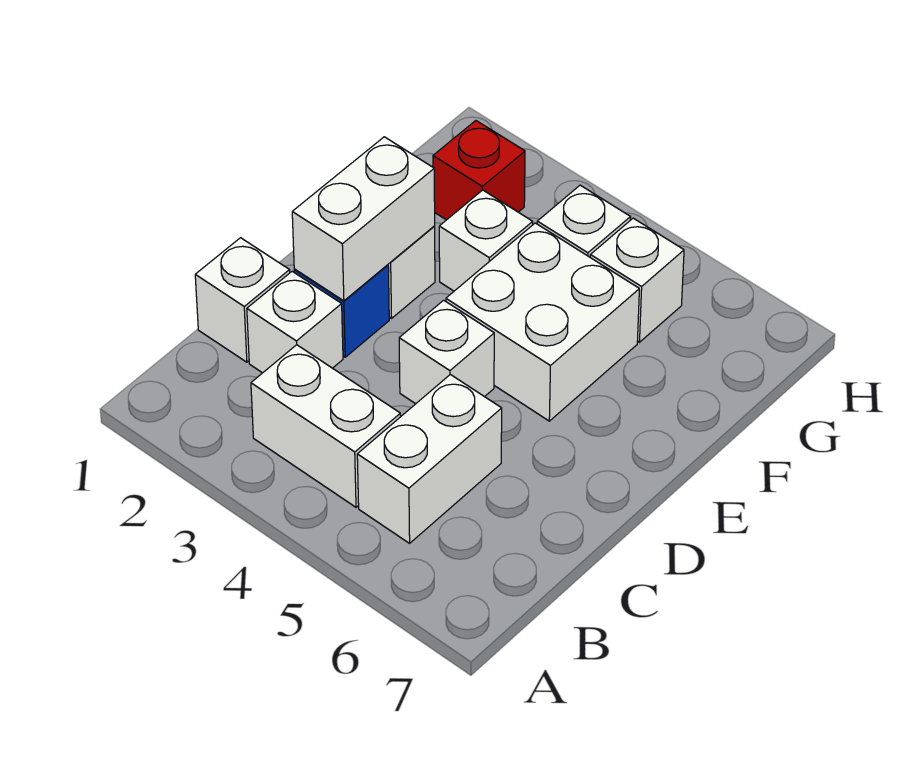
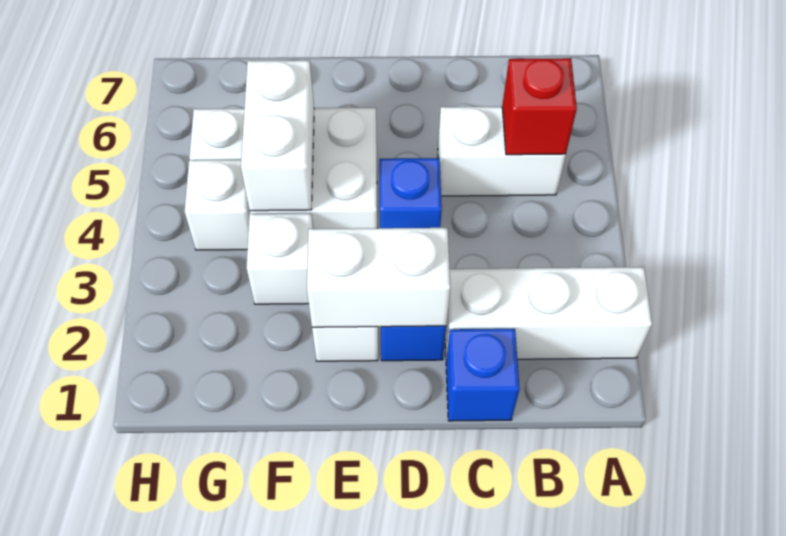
white 1x2 brick [251,345,400,507] -> white 1x2 brick moved to [241,60,314,211]
white 1x1 brick [195,238,290,362] -> blue 1x1 brick [446,329,520,421]
white 1x1 brick [247,271,343,373] -> white 1x3 brick [445,267,652,359]
white 1x1 brick [399,300,494,404] -> blue 1x1 brick [379,158,442,228]
red 1x1 brick [433,121,525,220] -> red 1x1 brick moved to [502,58,577,155]

